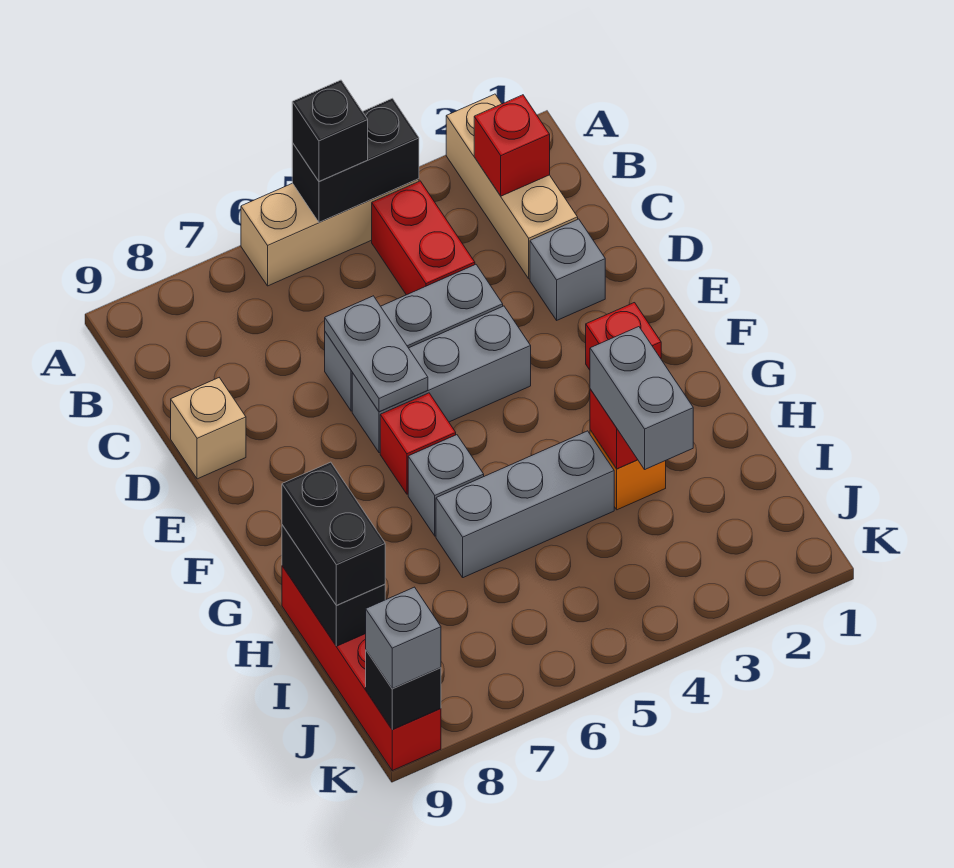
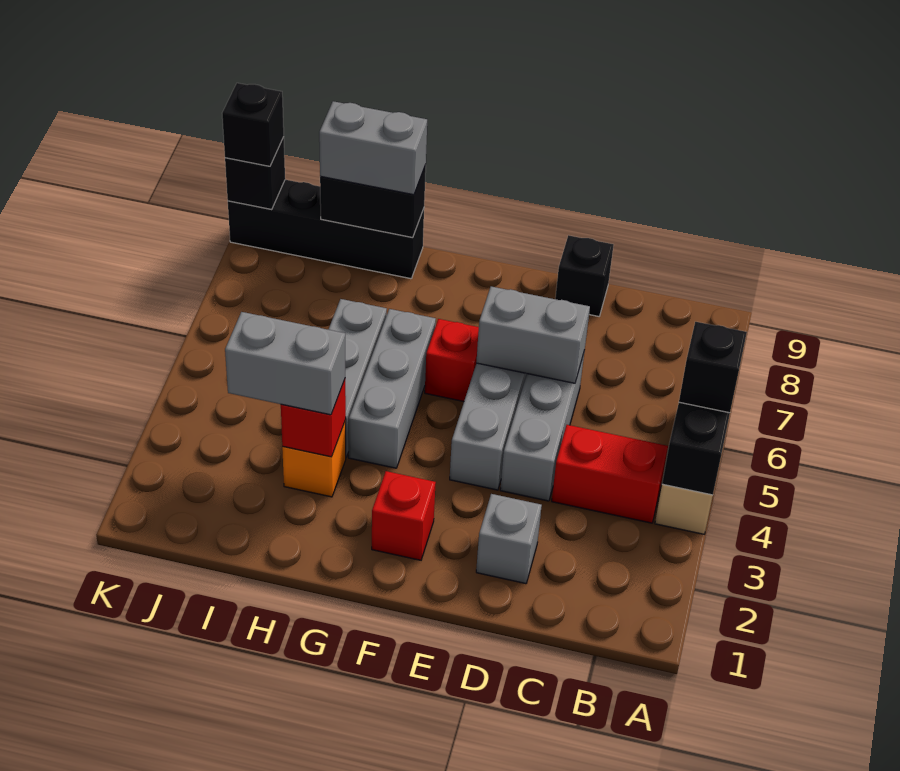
tan 1x3 brick [446,94,578,279] -> none
red 1x1 brick [474,95,550,196] -> none
grey 1x2 plate [325,296,428,412] -> grey 1x2 brick [476,286,590,383]
tan 1x1 brick [171,378,246,479] -> black 1x1 brick [555,235,614,316]
grey 1x1 brick [408,435,484,536] -> grey 1x3 brick [349,309,436,468]
red 1x4 brick [282,566,441,771] -> black 1x4 brick [228,180,424,279]
black 1x2 brick [282,462,385,605] -> grey 1x2 brick [319,101,427,195]
grey 1x1 brick [366,587,441,689] -> black 1x1 brick [222,83,284,166]

